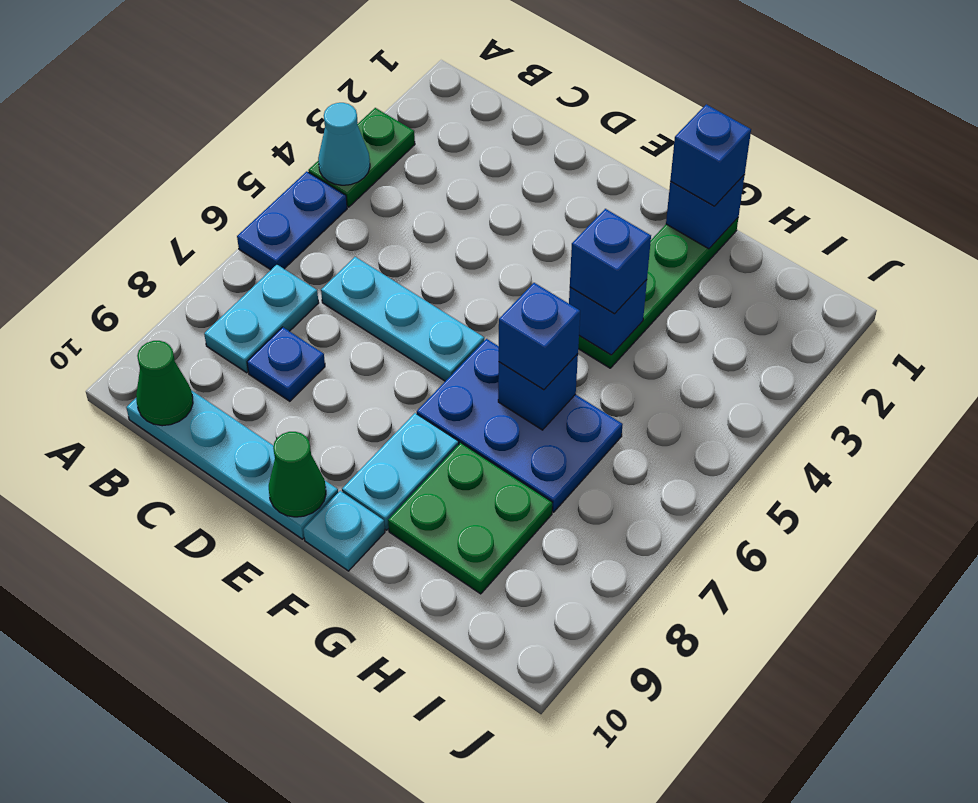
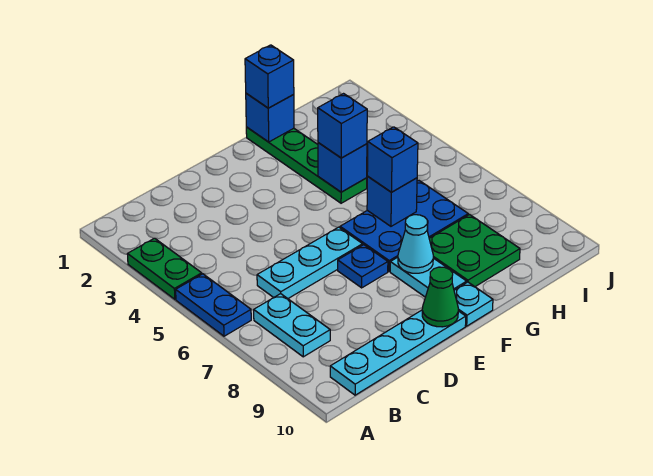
cyan 1x1 cone [318,103,370,185] -> cyan 1x1 cone moved to [398,215,433,273]
green 1x1 cone [136,341,193,426] -> none
blue 1x1 plate [247,327,325,401] -> blue 1x1 plate moved to [338,245,388,288]

